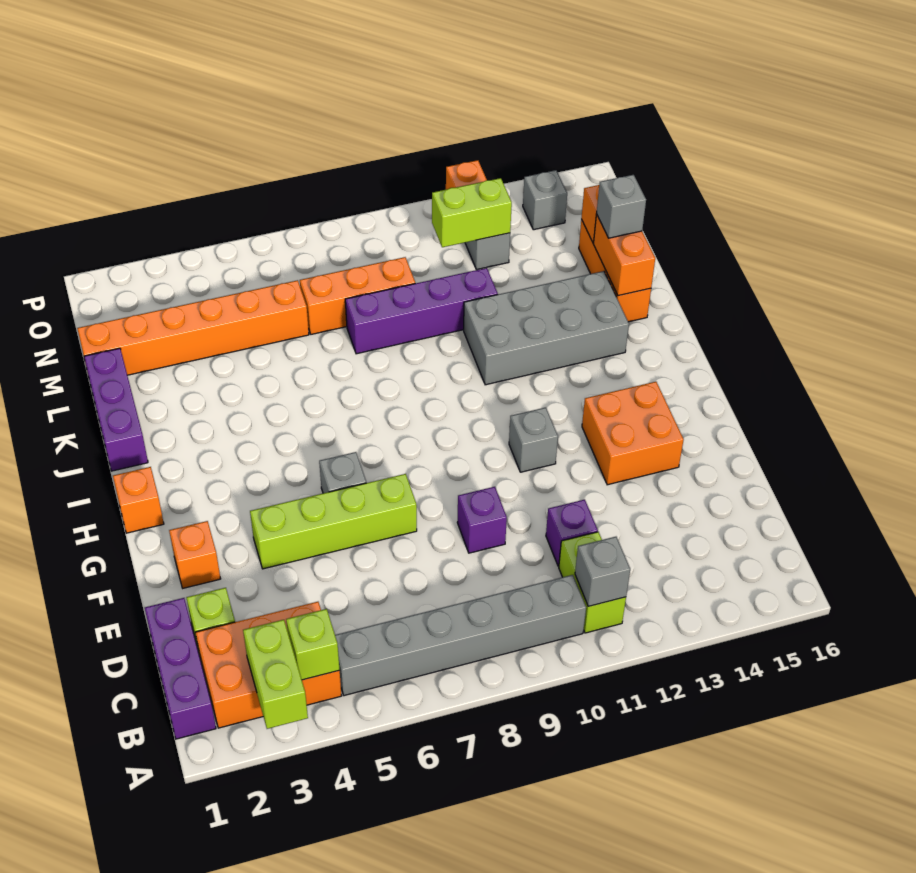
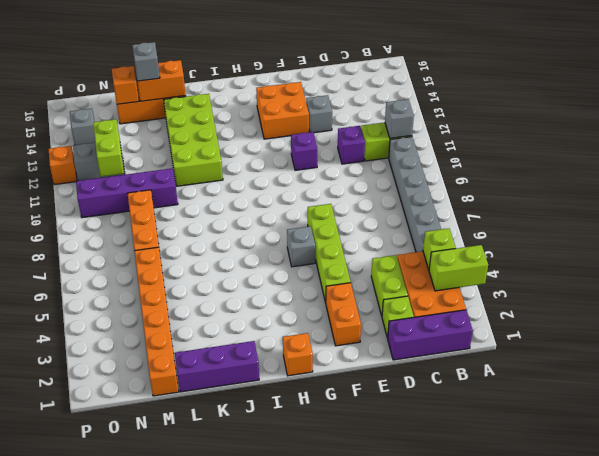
none -> lime 1x2 brick [371,255,408,316]
purple 1x1 brick [457,487,507,553] -> purple 1x1 brick moved to [291,132,317,170]
orange 1x1 brick [169,521,221,588] -> orange 1x2 brick [326,283,361,346]
grey 1x1 brick [509,408,558,472] -> grey 1x1 brick moved to [306,95,332,133]
grey 2x4 brick [464,271,629,385] -> lime 2x4 brick [164,94,223,186]
purple 1x4 brick [345,268,498,354] -> purple 1x4 brick turned to [76,168,178,218]

